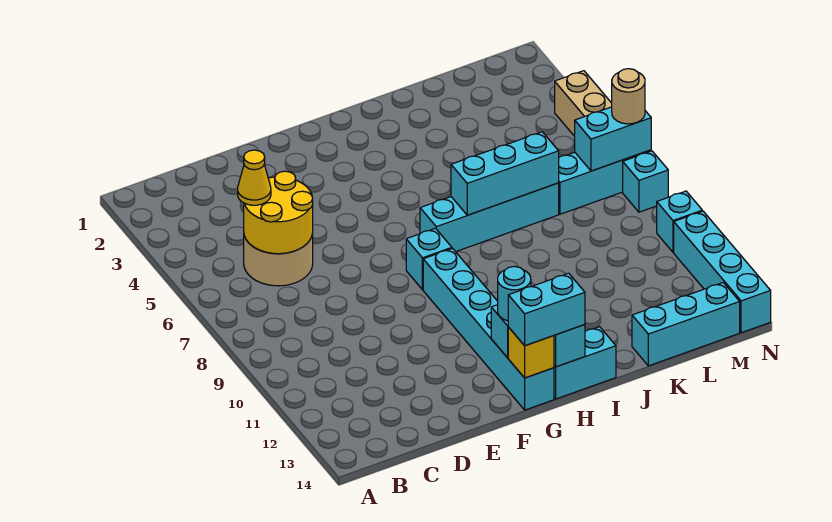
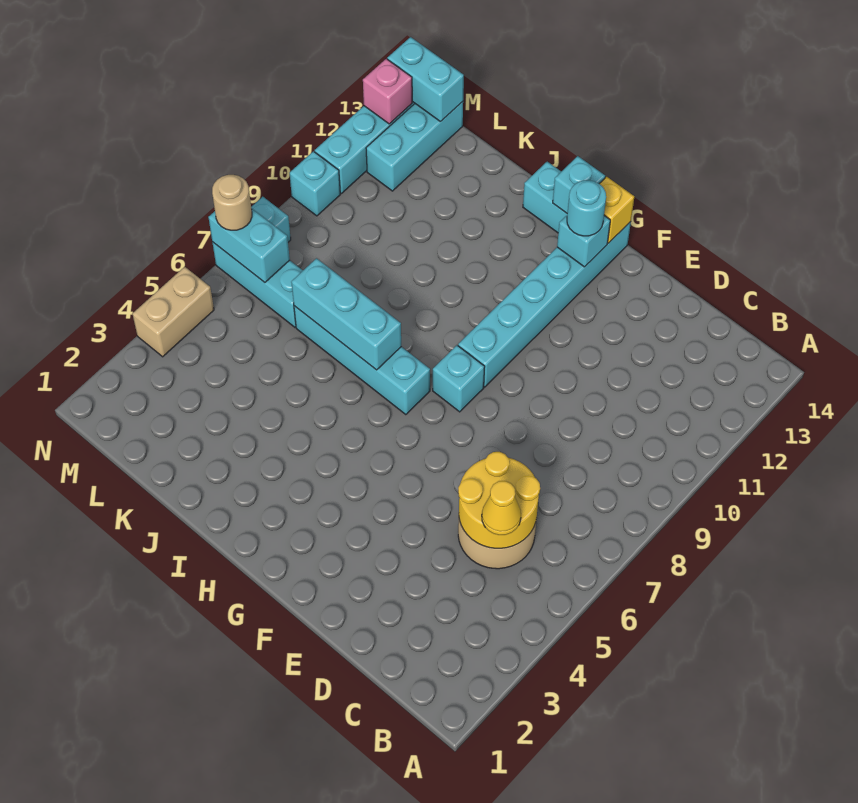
cyan 1x2 brick [508,273,585,346] -> cyan 1x2 brick moved to [387,37,464,122]
cyan 1x3 brick [632,283,740,366] -> cyan 1x3 brick turned to [366,102,463,191]
none -> pink 1x1 brick [363,59,412,124]

